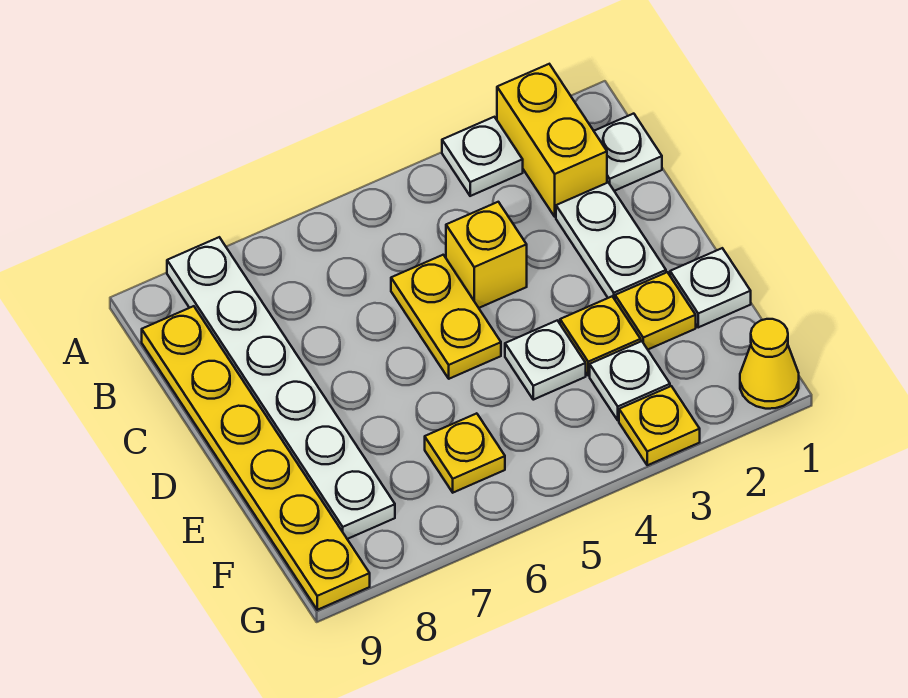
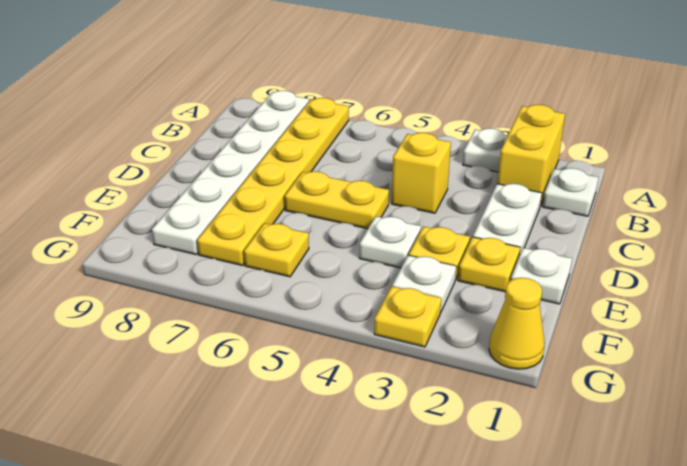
yellow 1x6 plate [142,306,370,610] -> yellow 1x6 plate moved to [197,98,349,266]
yellow 1x2 plate [391,255,501,379] -> yellow 1x2 plate turned to [285,171,389,229]

